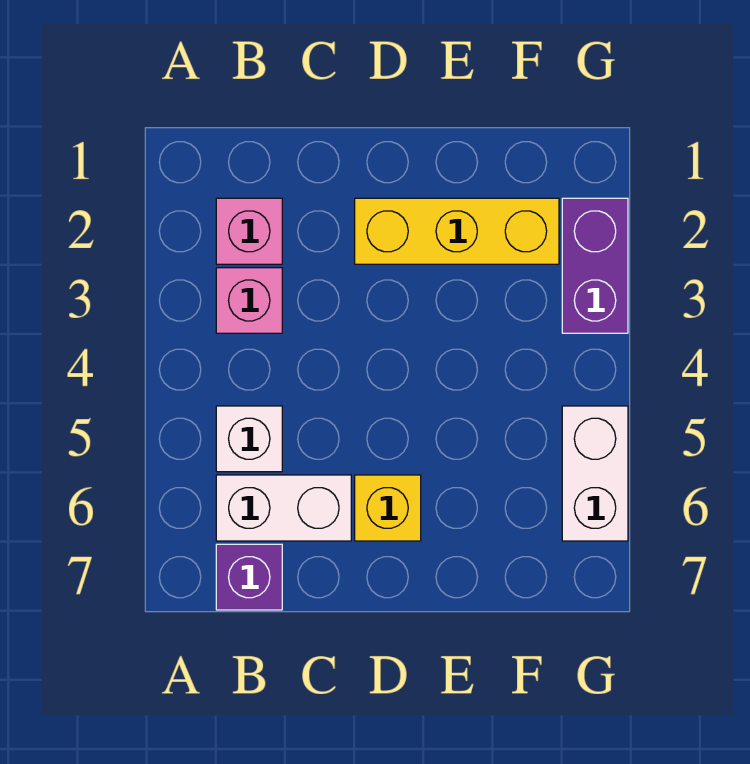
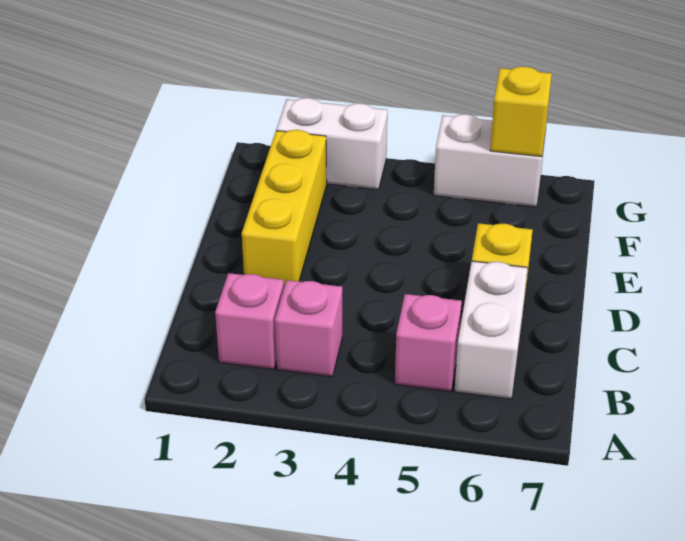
white 1x1 brick [216,406,282,472] -> pink 1x1 brick [395,294,462,391]
purple 1x1 brick [216,544,282,610] -> none
purple 1x2 brick [562,198,628,333] -> white 1x2 brick [276,98,387,190]
none -> yellow 1x1 brick [490,67,552,157]

